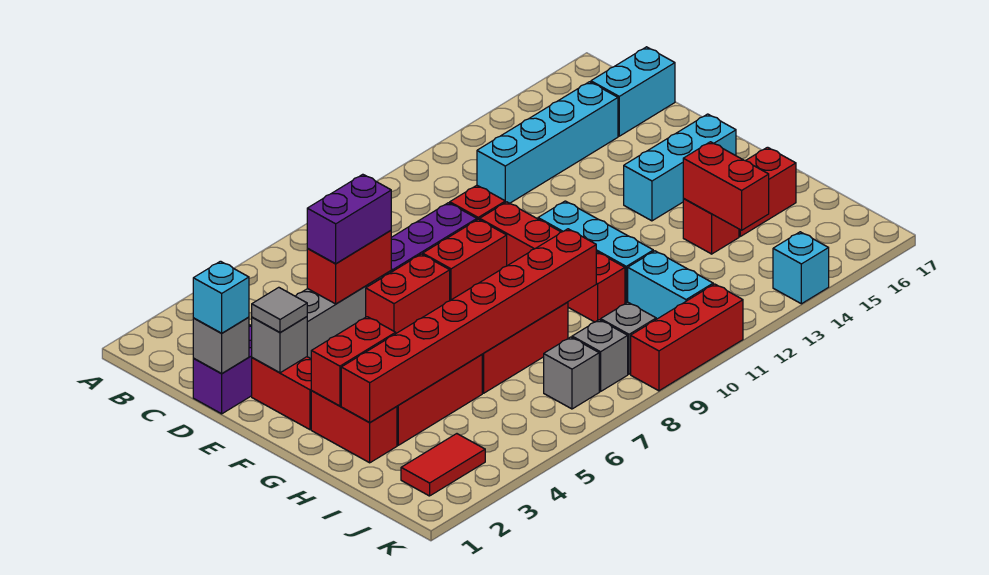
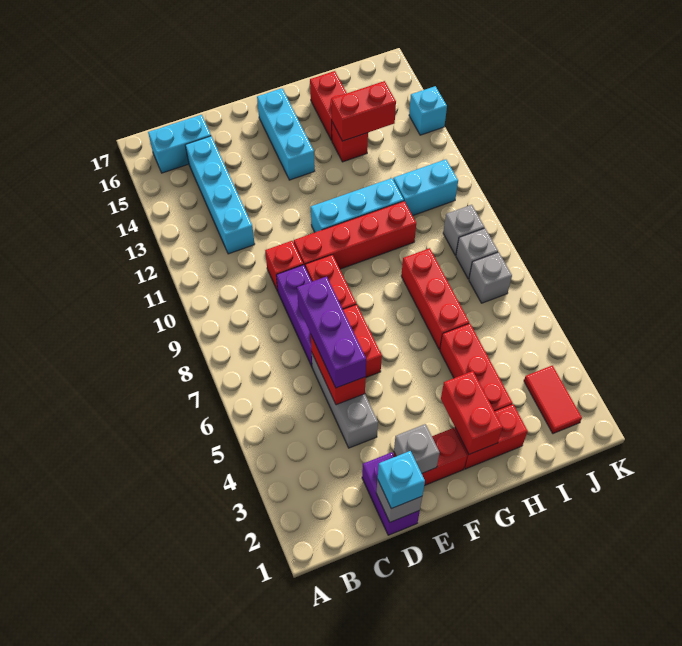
cyan 1x2 brick [591,47,675,136] -> cyan 1x2 brick turned to [148,115,211,173]
purple 1x2 brick [307,174,391,264] -> purple 1x3 brick [297,276,366,388]
grey 1x1 tile [252,287,307,332] -> none
red 1x8 brick [341,229,596,423] -> none
red 1x3 brick [631,284,743,391] -> none

